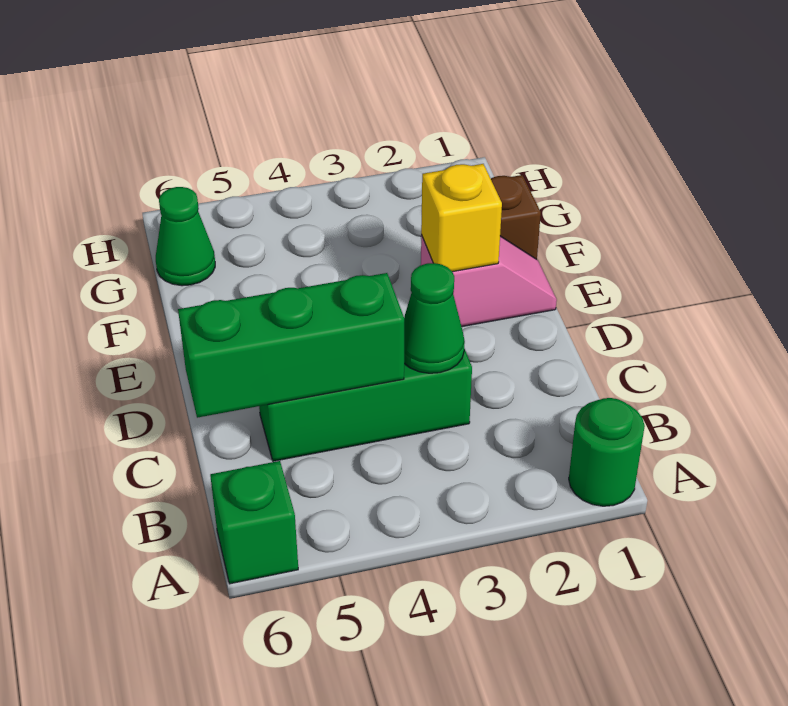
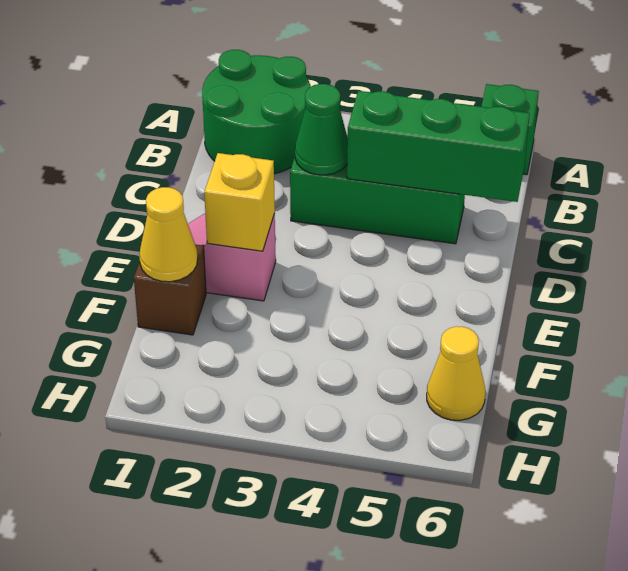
green 1x1 round brick [569,398,645,506] -> green 2x2 round brick [202,50,310,174]
none -> yellow 1x1 cone [139,187,198,282]
green 1x1 cone [156,187,215,286] -> yellow 1x1 cone [427,326,485,420]

